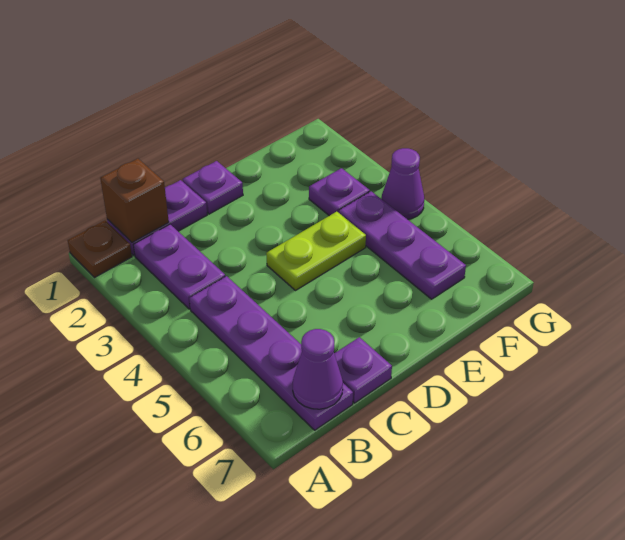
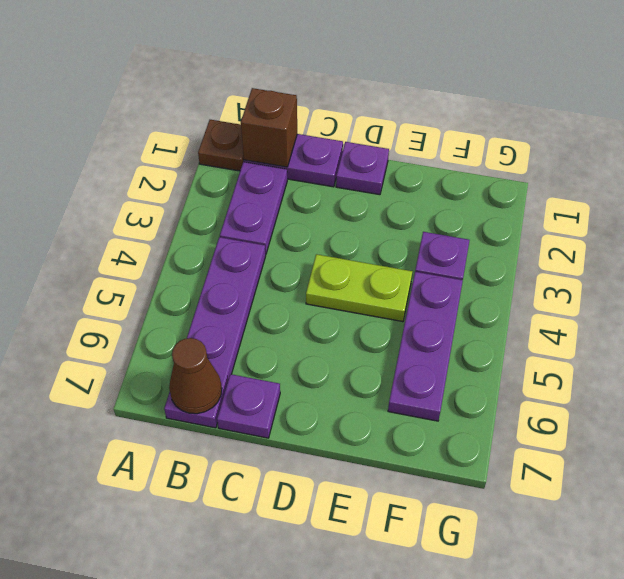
purple 1x1 cone [293,329,343,409] -> brown 1x1 cone [169,338,222,414]
purple 1x1 cone [382,148,424,219] -> none

